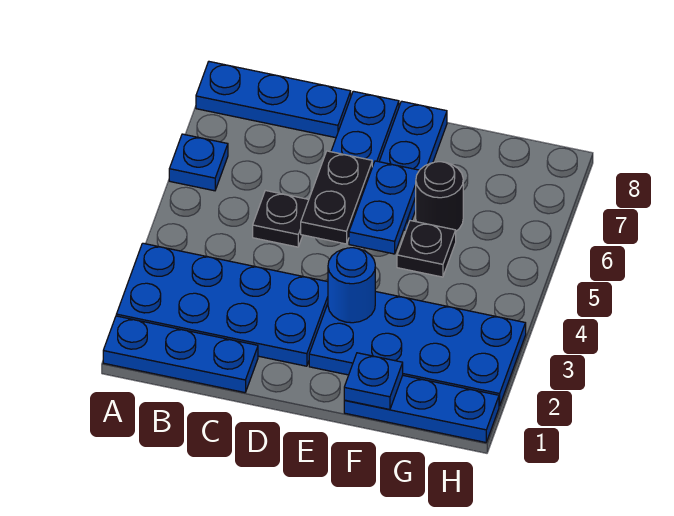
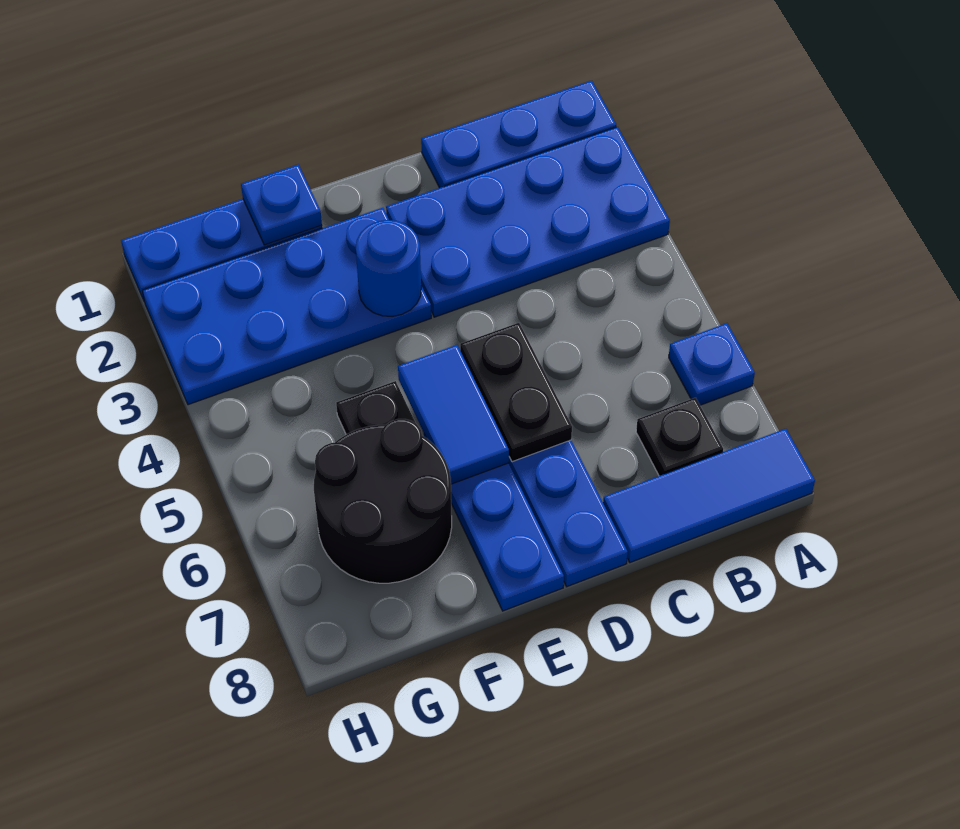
blue 1x3 plate [196,62,351,138] -> blue 1x3 tile [603,429,815,563]
black 1x1 plate [253,190,309,247] -> black 1x1 plate moved to [636,398,723,476]
blue 1x2 plate [349,161,419,254] -> blue 1x2 tile [398,345,509,484]
black 1x1 round brick [416,162,463,231] -> black 2x2 round brick [314,419,452,583]

